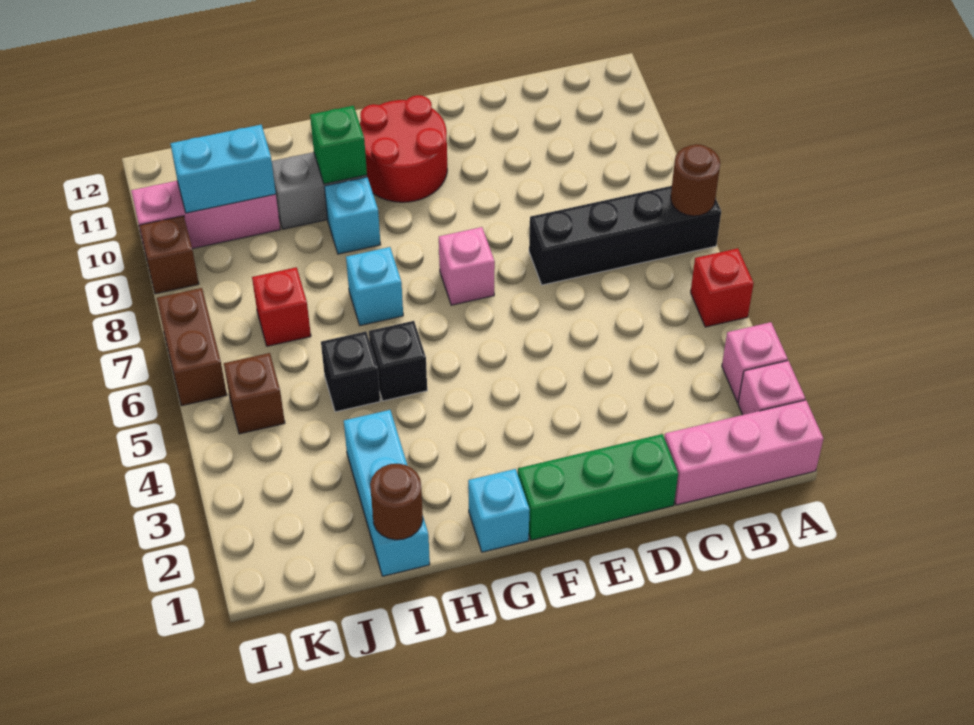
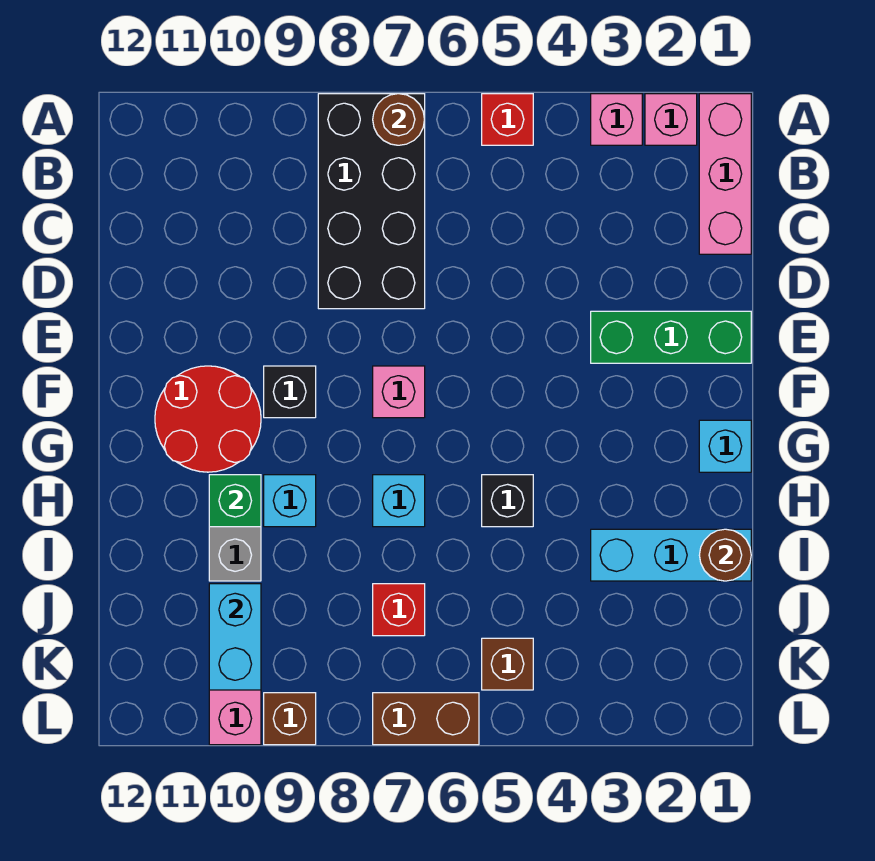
black 1x4 brick [529,186,721,285] -> black 2x4 brick [318,94,425,309]
green 1x3 brick [518,434,678,540] -> green 1x3 brick turned to [591,311,751,363]
black 1x1 brick [321,332,380,412] -> black 1x1 brick moved to [264,366,316,418]

